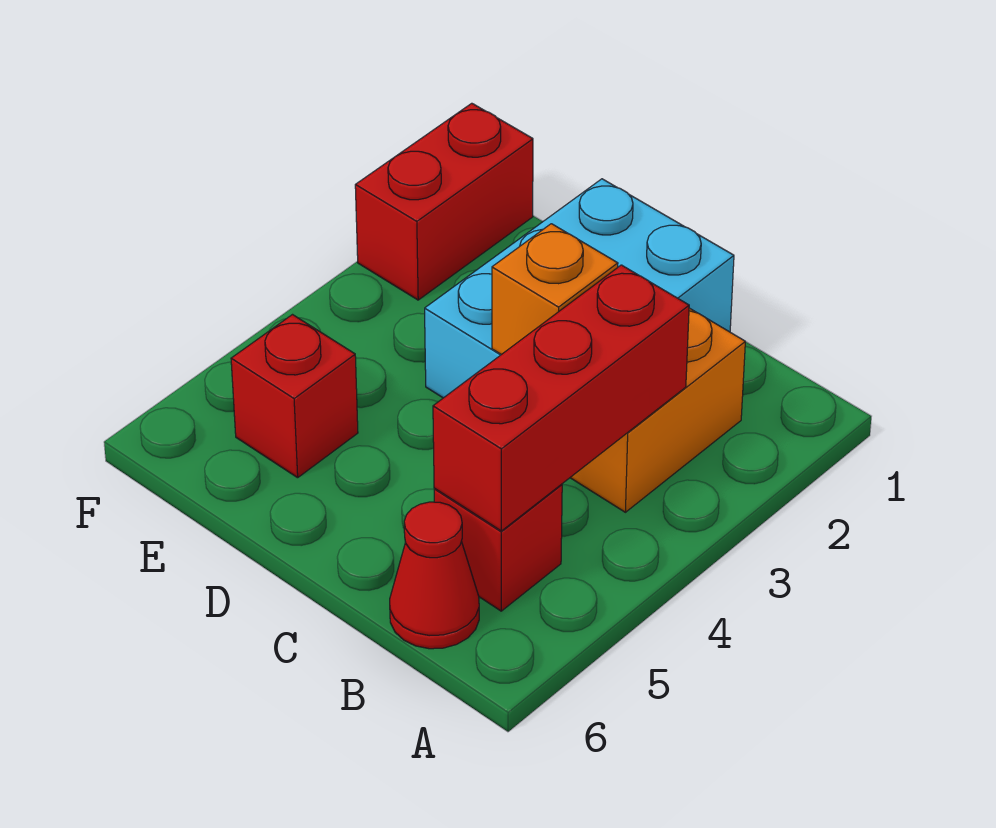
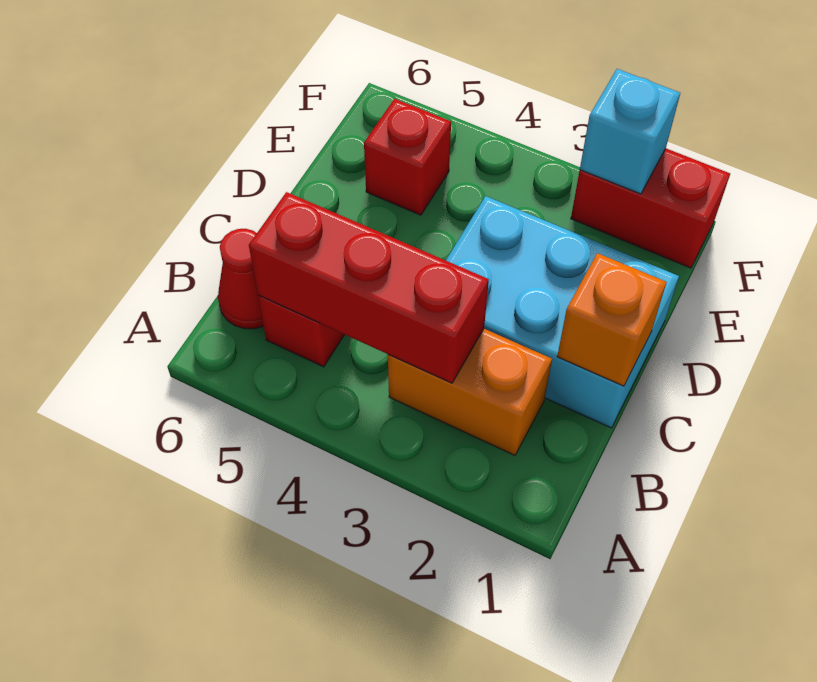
orange 1x1 brick [492,224,618,355] -> orange 1x1 brick moved to [557,253,667,386]
none -> cyan 1x1 brick [580,69,680,194]

